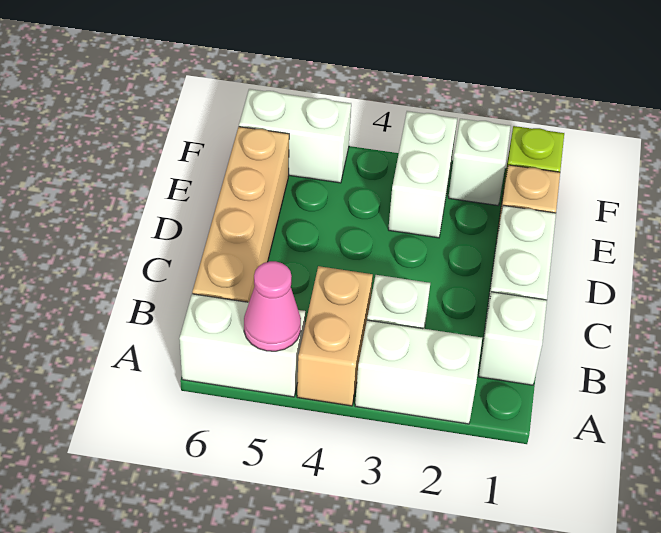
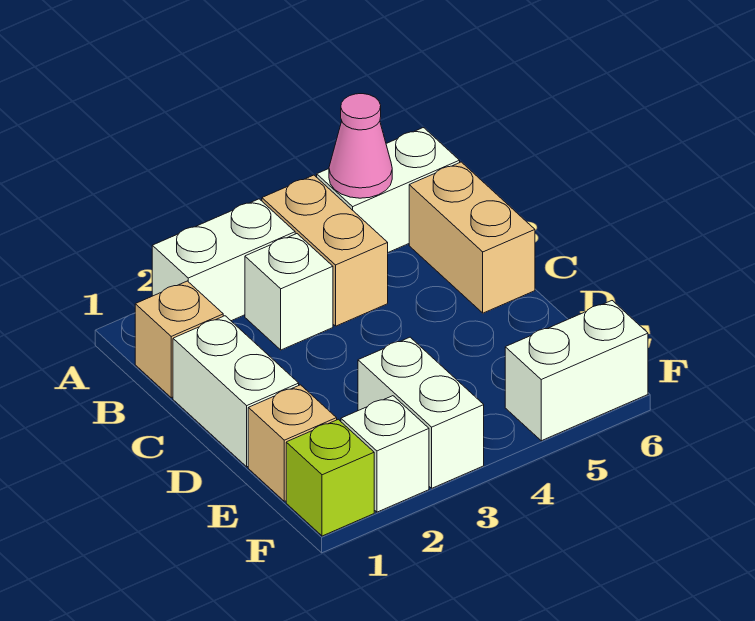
white 1x1 brick [478,292,547,385] -> tan 1x1 brick [135,281,223,398]
tan 1x4 brick [192,127,289,302] -> tan 1x2 brick [409,162,535,313]

